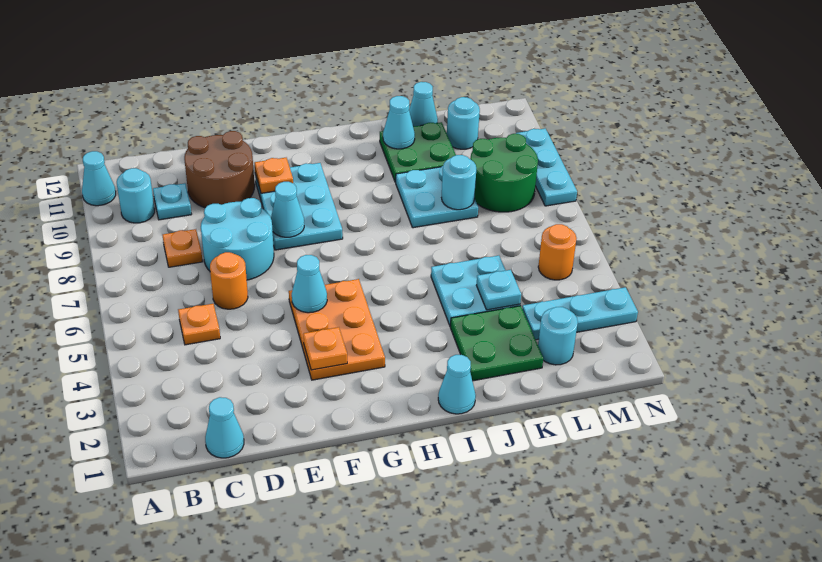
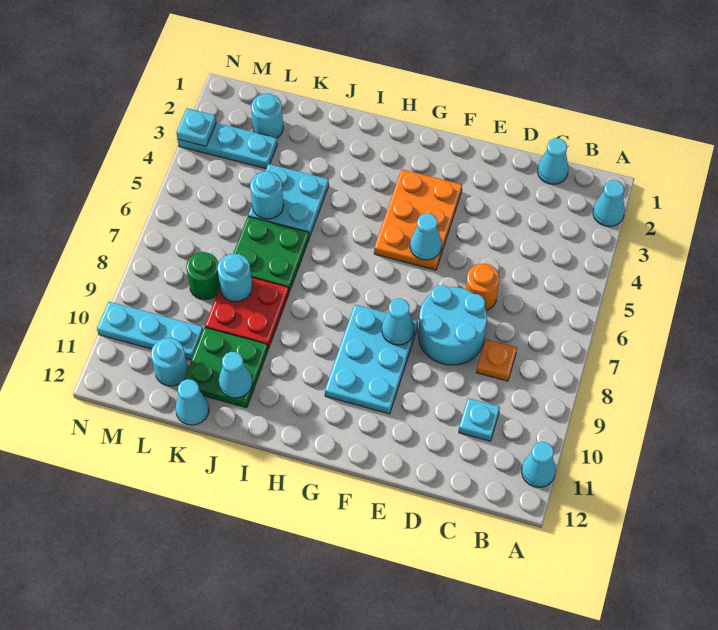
cyan 1x1 round brick [117,168,155,223] -> cyan 1x1 round brick moved to [250,171,284,219]
orange 1x1 plate [178,304,220,345] -> none
brown 2x2 round brick [184,131,255,208] -> none
orange 1x1 plate [303,327,347,370] -> none
orange 1x1 plate [255,158,293,193] -> none
cyan 1x1 cone [438,355,476,414] -> cyan 1x1 cone moved to [593,180,625,227]
green 2x2 plate [450,306,543,381] -> green 2x2 plate moved to [233,216,309,292]
cyan 2x2 plate [395,166,478,228] -> red 2x2 plate [205,277,289,349]
cyan 1x1 plate [476,270,521,310] -> cyan 1x1 plate moved to [176,108,216,146]
green 2x2 round brick [470,134,538,212] -> green 1x1 round brick [186,252,220,300]
orange 1x1 round brick [538,224,577,280] -> none
cyan 1x3 plate [516,129,577,206] -> cyan 1x3 plate turned to [97,302,203,360]

